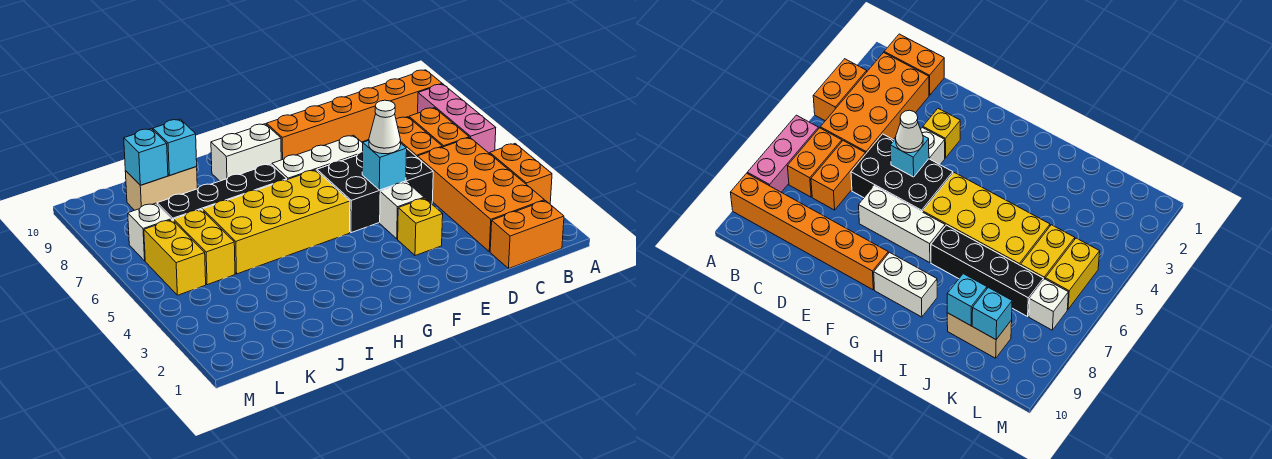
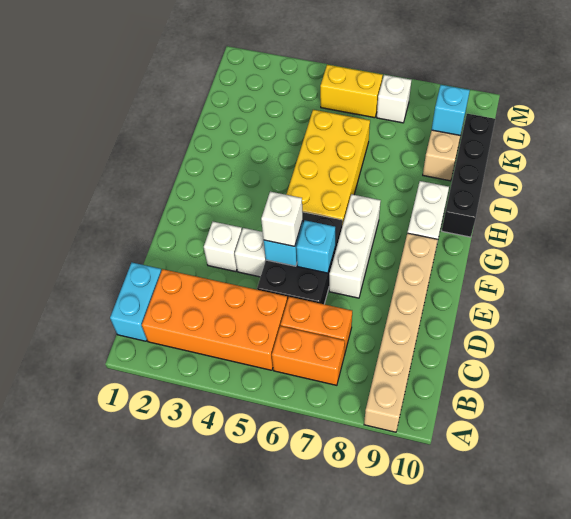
orange 1x2 brick [490,144,552,204] -> none
pink 1x3 brick [418,84,496,154] -> none
orange 1x6 brick [267,70,442,160] -> tan 1x6 brick [364,233,438,432]
orange 1x2 brick [490,201,564,268] -> cyan 1x2 brick [110,263,161,341]
yellow 1x1 brick [398,198,443,256] -> white 1x1 brick [204,222,242,272]
white 1x1 cone [369,100,401,154] -> white 1x1 brick [261,192,303,246]
black 1x4 brick [157,164,287,221] -> black 1x4 brick moved to [442,114,495,237]
cyan 1x1 brick [153,119,197,175] -> cyan 1x1 brick moved to [296,220,335,273]
yellow 1x2 brick [174,210,235,285] -> none

